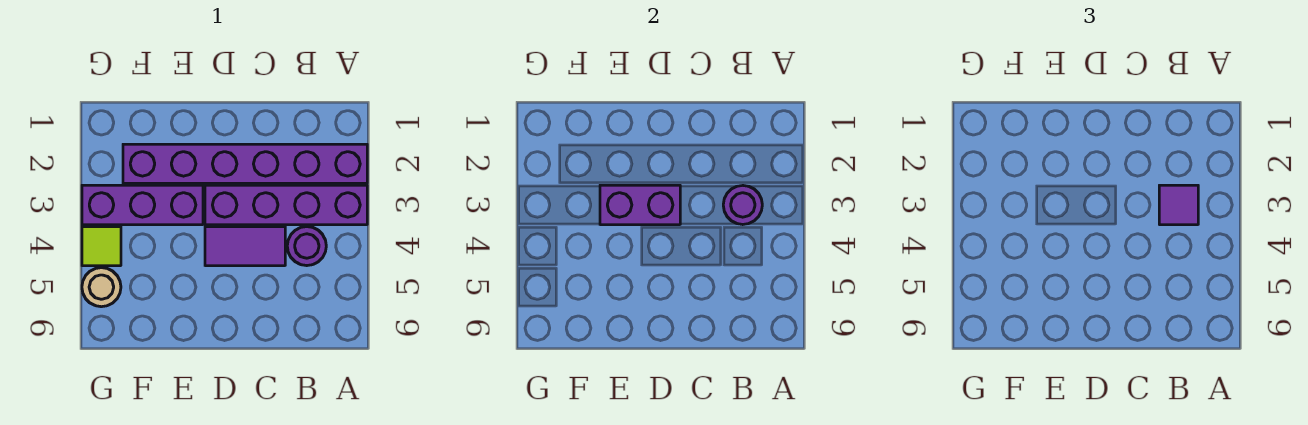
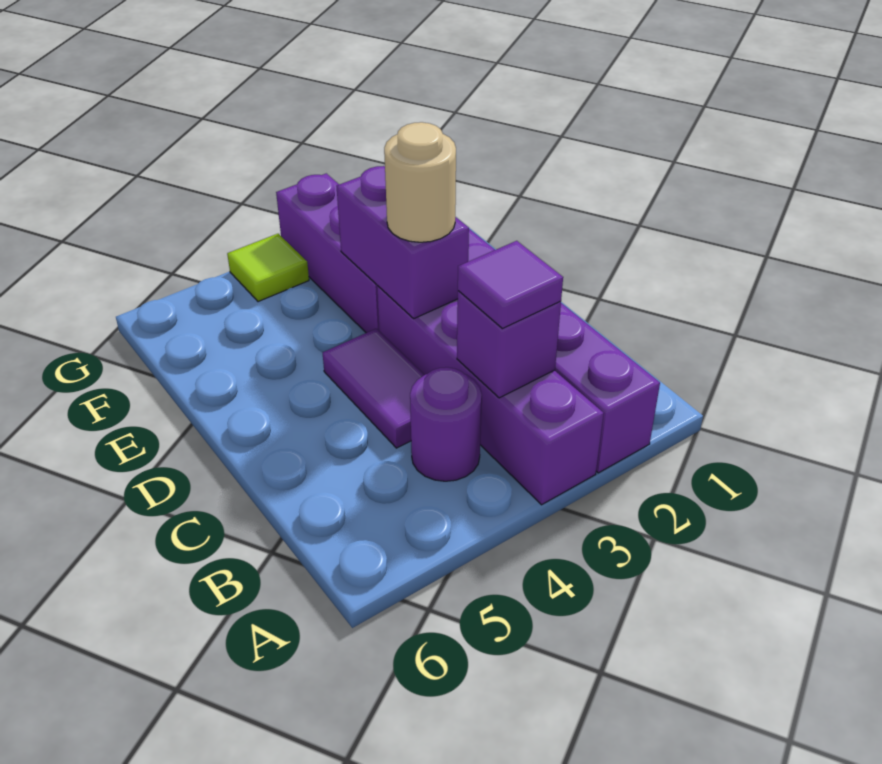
purple 1x1 round brick [723,186,762,225] -> purple 1x1 brick [457,291,561,398]
tan 1x1 round brick [82,268,121,307] -> tan 1x1 round brick moved to [384,122,456,242]

